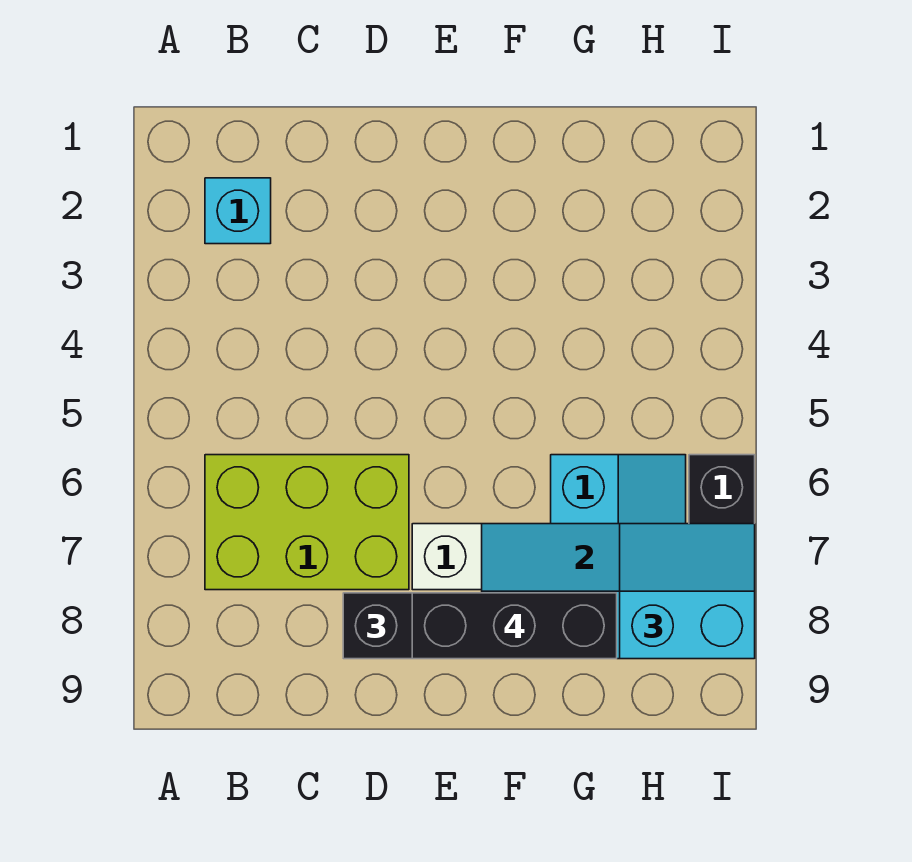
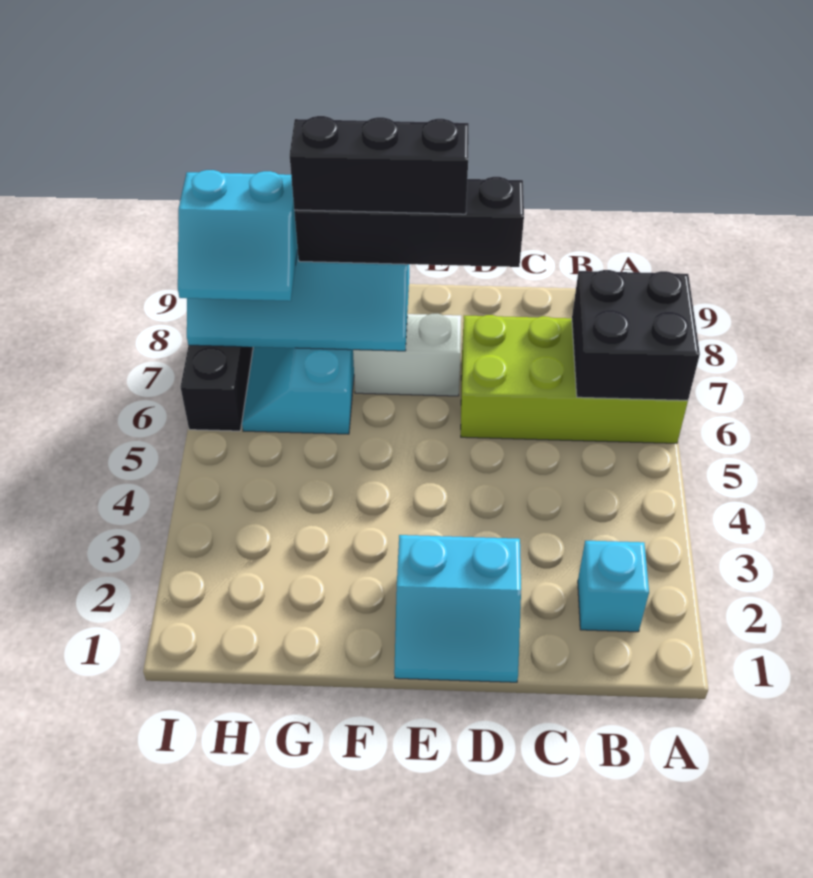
none -> black 2x2 brick [572,270,700,400]
lime 2x3 brick [205,455,409,590] -> lime 2x4 brick [461,315,688,443]
none -> cyan 2x2 slope [394,535,521,682]

